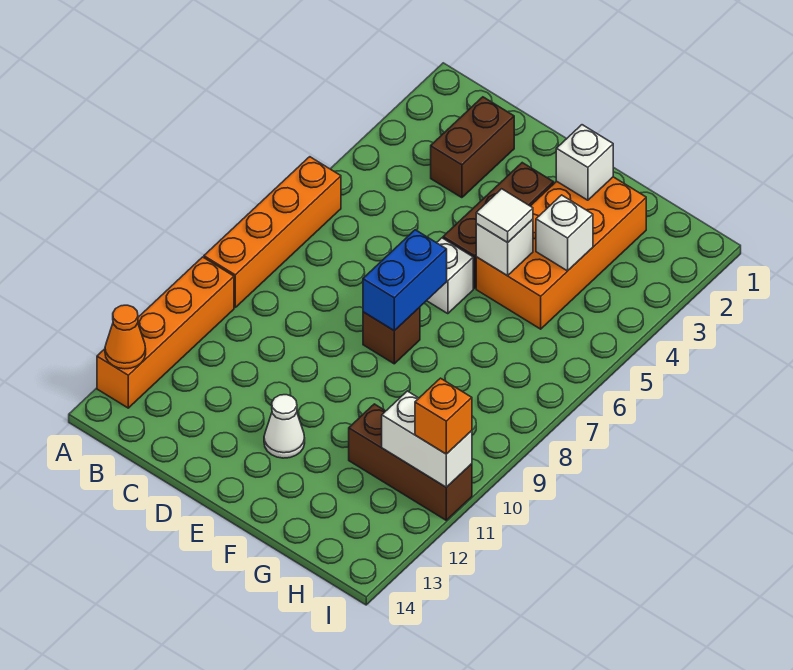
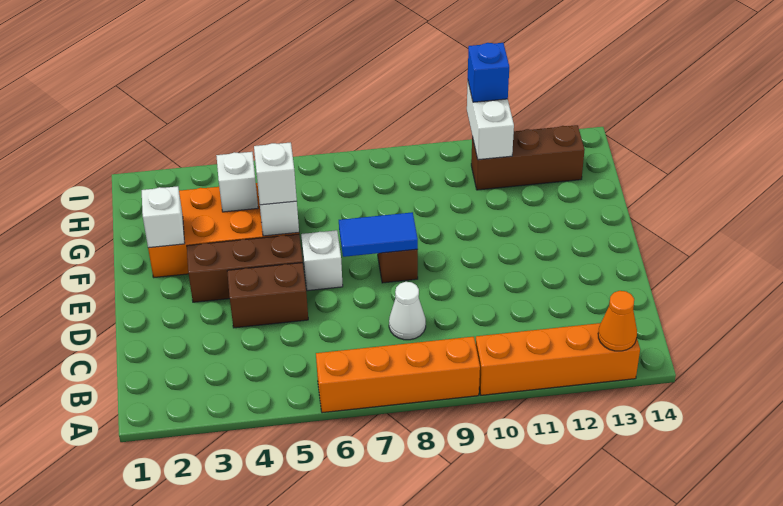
brown 1x2 brick [431,97,514,198] -> brown 1x2 brick moved to [227,263,308,328]
blue 1x2 brick [363,230,447,331] -> blue 1x2 tile [339,212,418,257]
white 1x1 cone [264,395,305,458] -> white 1x1 cone moved to [389,282,426,340]
white 1x1 tile [476,189,533,243] -> white 1x1 brick [254,142,297,205]
brown 1x3 brick [349,404,472,520] -> brown 1x3 brick turned to [471,125,585,190]
orange 1x1 brick [415,378,472,454] -> blue 1x1 brick [468,43,509,102]

